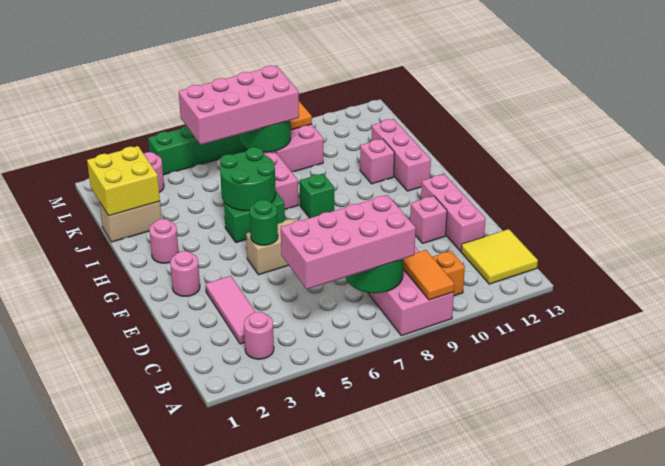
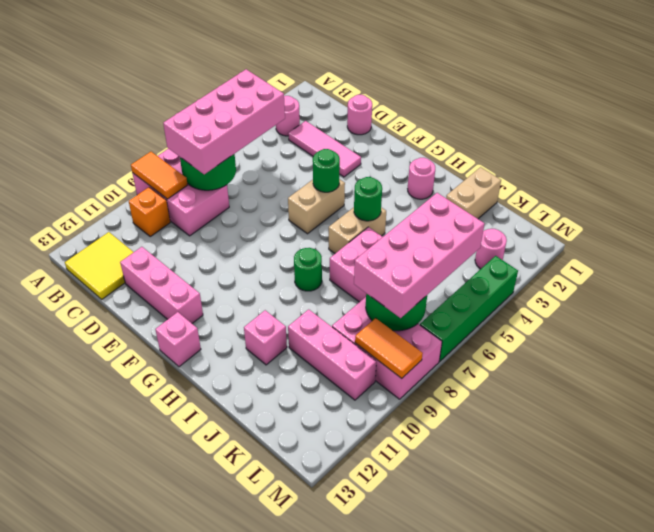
pink 1x1 brick [410,196,447,244] -> pink 1x1 brick moved to [155,312,201,367]
pink 1x1 round brick [170,251,200,296] -> pink 1x1 round brick moved to [347,95,372,135]
green 1x2 brick [224,190,285,243] -> tan 1x2 brick [329,207,386,253]
green 2x2 round brick [220,147,276,211] -> green 1x1 round brick [354,177,382,221]
green 1x1 brick [300,173,334,218] -> green 1x1 round brick [294,248,322,291]
pink 1x3 brick [371,119,431,191] -> pink 1x3 brick moved to [288,309,376,400]
yellow 2x2 brick [87,146,160,216] -> none

